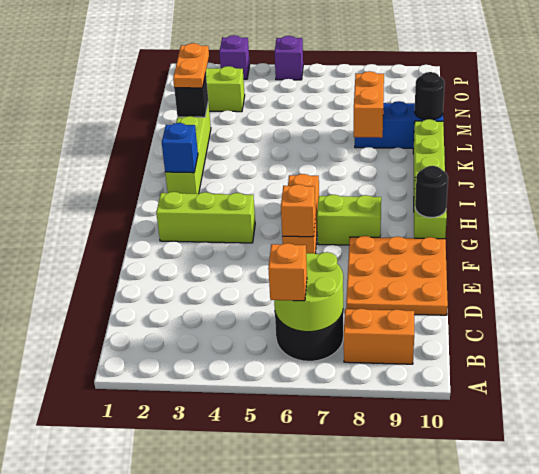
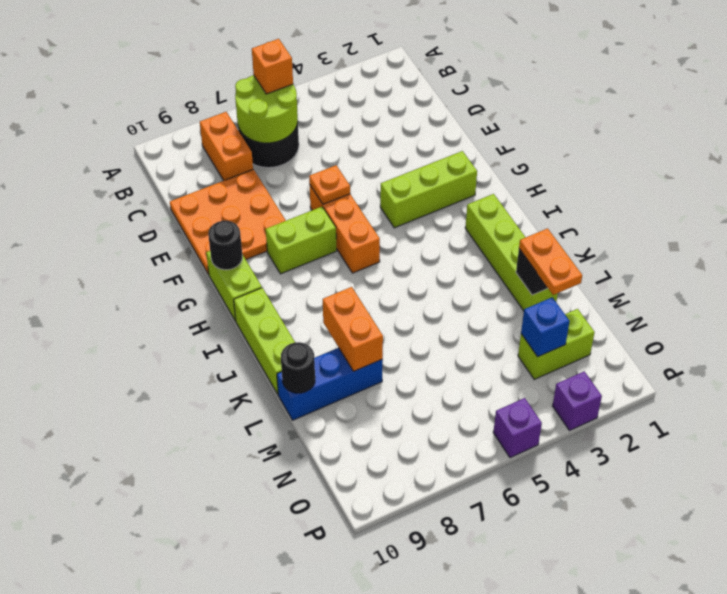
orange 1x2 brick [344,308,414,364] -> orange 1x2 brick turned to [200,112,253,181]
orange 1x1 brick [281,184,315,237] -> orange 1x1 plate [309,165,350,204]
blue 1x1 brick [162,123,198,173] -> blue 1x1 brick moved to [521,297,570,357]

